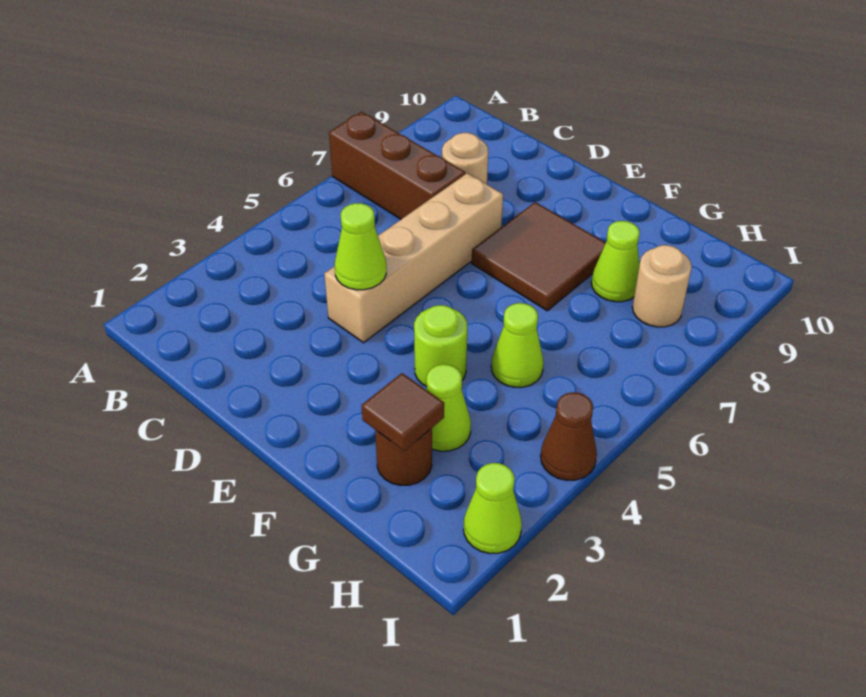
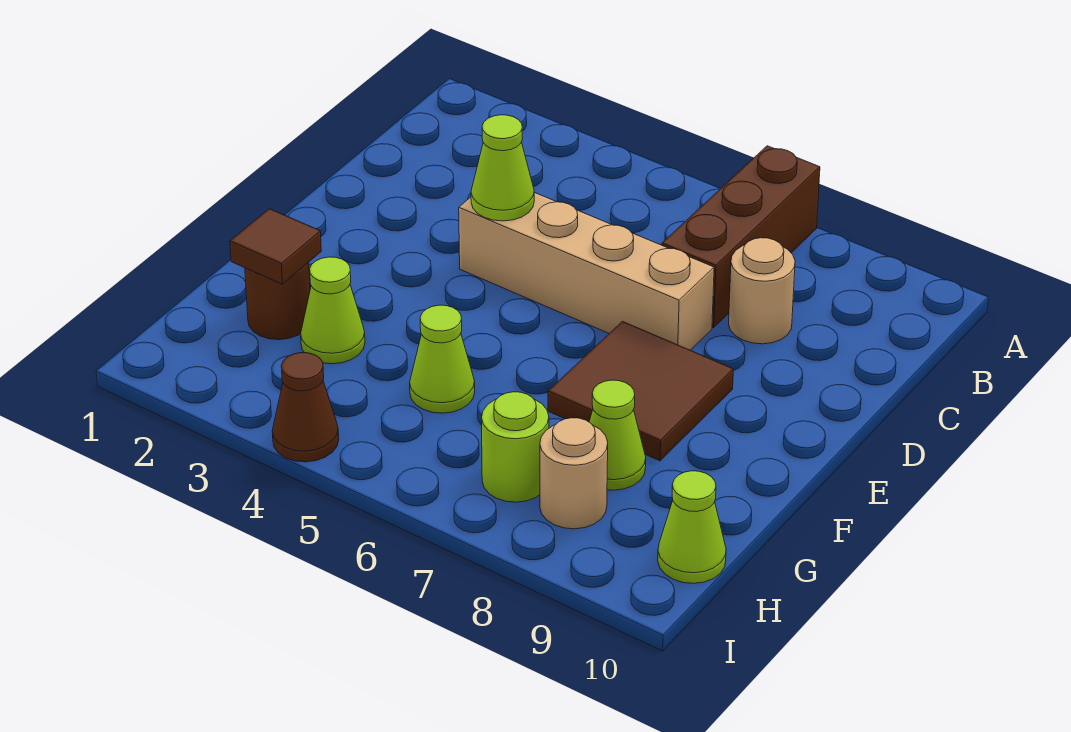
lime 1x1 round brick [414,305,467,386] -> lime 1x1 round brick moved to [482,392,549,502]
lime 1x1 cone [464,463,522,553] -> lime 1x1 cone moved to [658,471,726,583]

